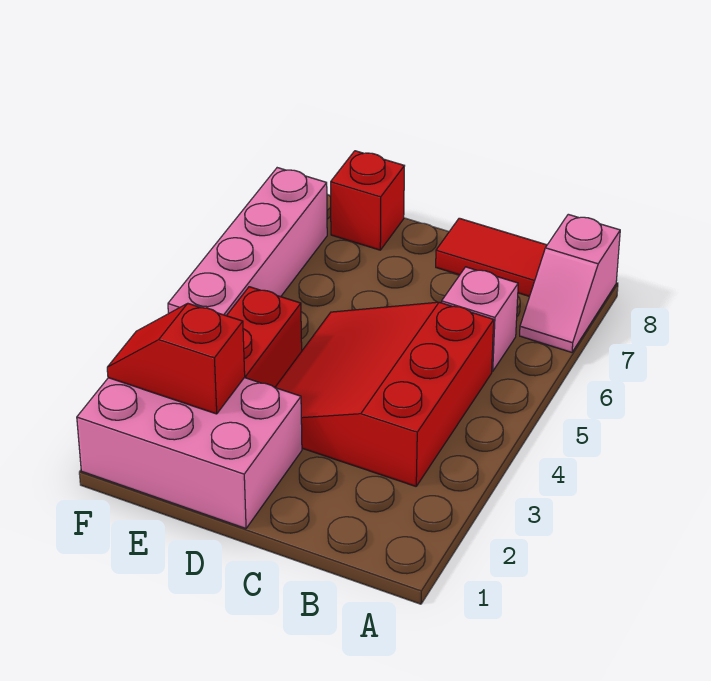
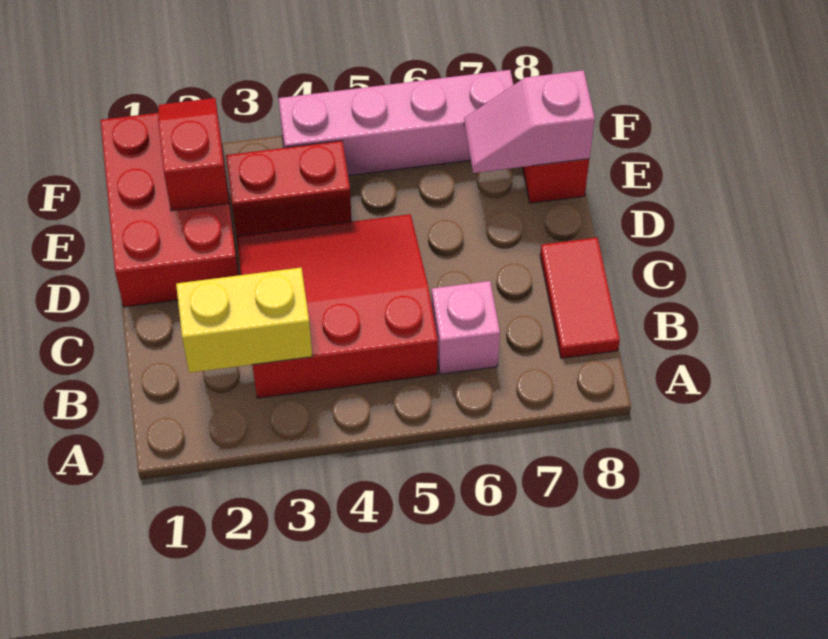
pink 1x2 slope [520,214,620,352] -> pink 1x2 slope moved to [464,70,595,173]
none -> yellow 1x2 brick [176,268,312,373]
pink 2x3 brick [77,378,302,529] -> red 2x3 brick [100,113,238,307]

